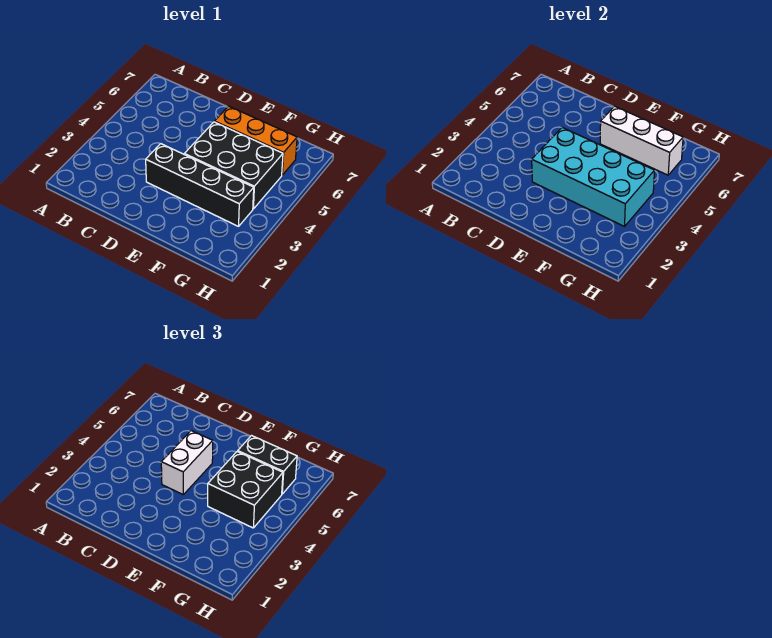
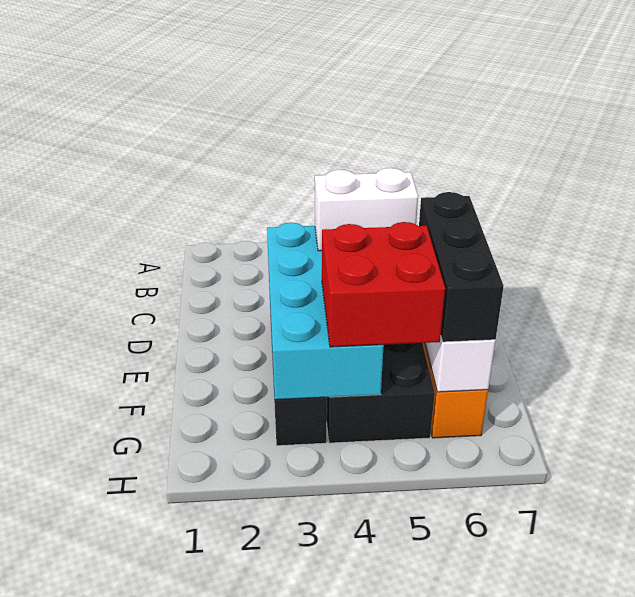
black 2x2 brick [208,451,283,528] -> red 2x2 brick [322,222,445,347]
black 1x2 brick [238,436,297,494] -> black 1x3 brick [419,192,504,342]

